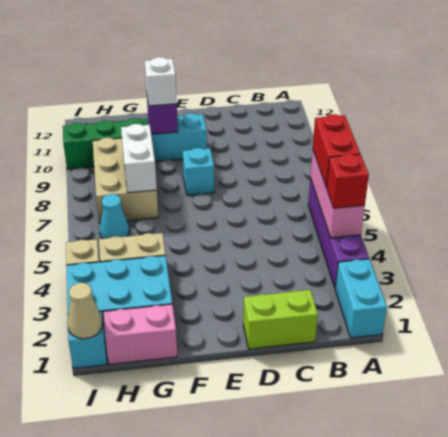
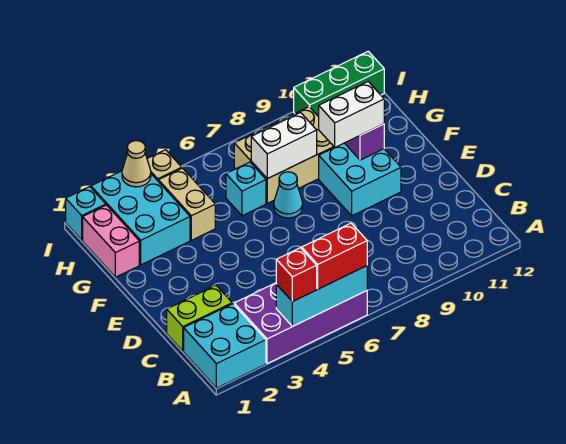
cyan 1x2 brick [335,259,387,338] -> cyan 2x2 brick [184,304,266,388]
purple 1x4 brick [308,178,369,288] -> purple 2x4 brick [234,283,367,364]
pink 1x3 brick [310,150,365,238] -> cyan 1x3 brick [276,266,367,327]
lime 1x2 brick [243,290,318,349] -> lime 1x2 brick turned to [167,285,232,351]
cyan 1x1 brick [183,148,214,195] -> cyan 1x1 brick moved to [226,162,266,216]
cyan 1x2 brick [148,113,207,161] -> cyan 2x2 brick [319,143,401,216]
white 1x1 brick [145,57,177,106] -> white 1x2 brick [319,82,384,147]
green 1x3 brick [63,118,148,169] -> green 1x3 brick turned to [294,51,384,117]
cyan 1x1 cone [100,194,129,239] -> cyan 1x1 cone moved to [274,172,303,218]
tan 1x1 cone [67,283,103,339] -> tan 1x1 cone moved to [122,141,151,187]

